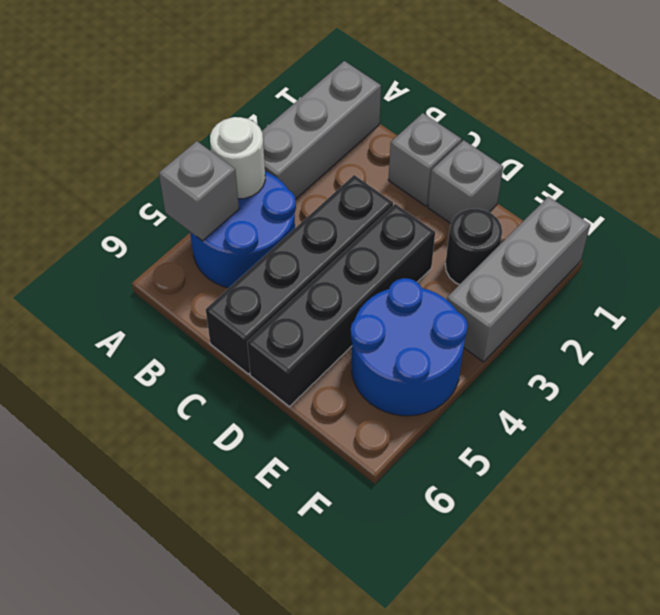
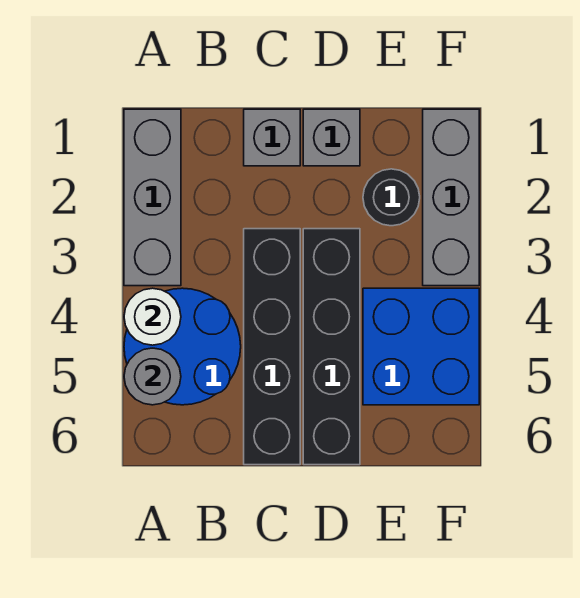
grey 1x1 brick [159,141,239,241] -> grey 1x1 round brick [124,348,181,405]
blue 2x2 round brick [351,278,468,416] -> blue 2x2 brick [363,288,479,405]

